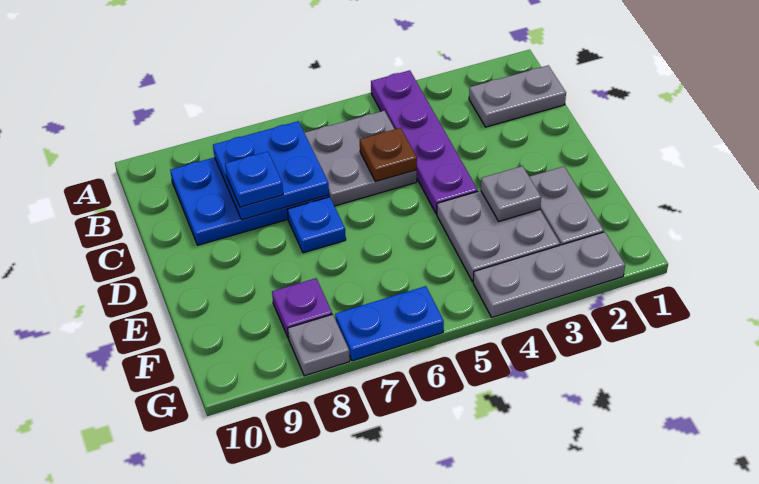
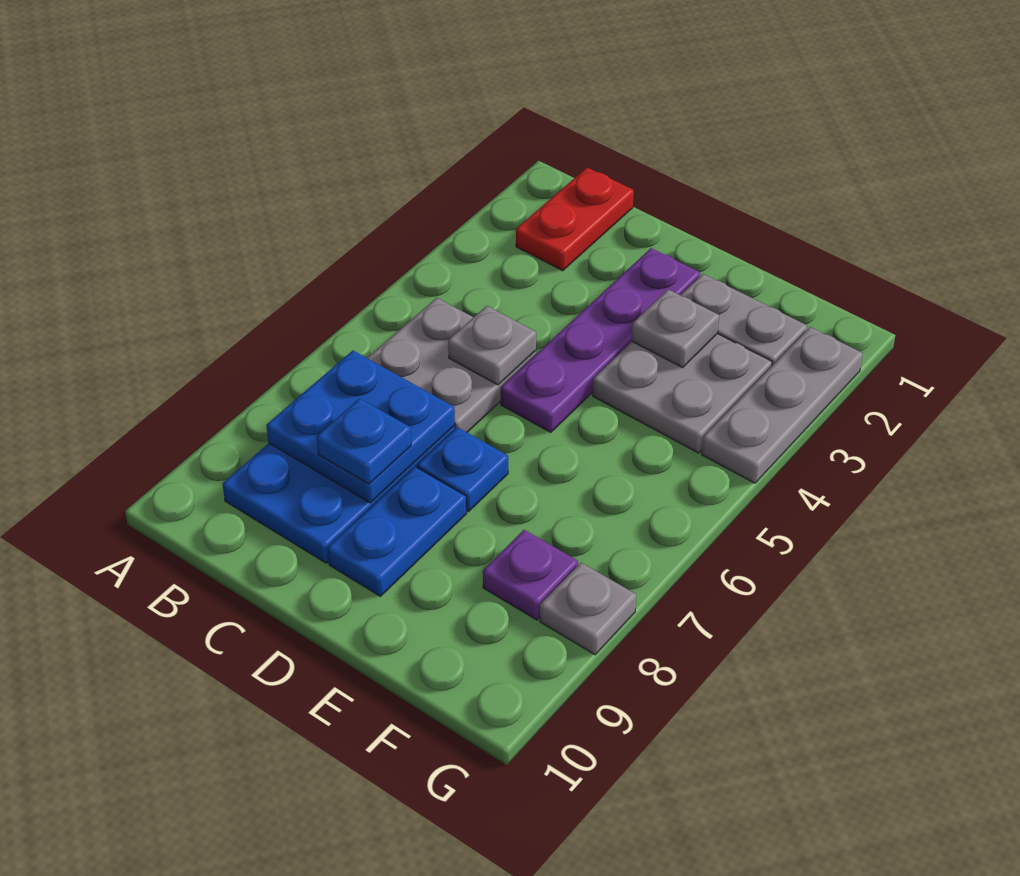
purple 1x4 plate [371,70,478,214] -> purple 1x4 plate turned to [501,248,700,432]
grey 1x2 plate [469,65,566,127] -> red 1x2 plate [516,167,634,271]
brown 1x1 plate [360,128,417,182] -> grey 1x1 plate [448,306,536,385]
blue 1x2 plate [335,286,444,361] -> blue 1x2 plate moved to [327,467,466,596]

